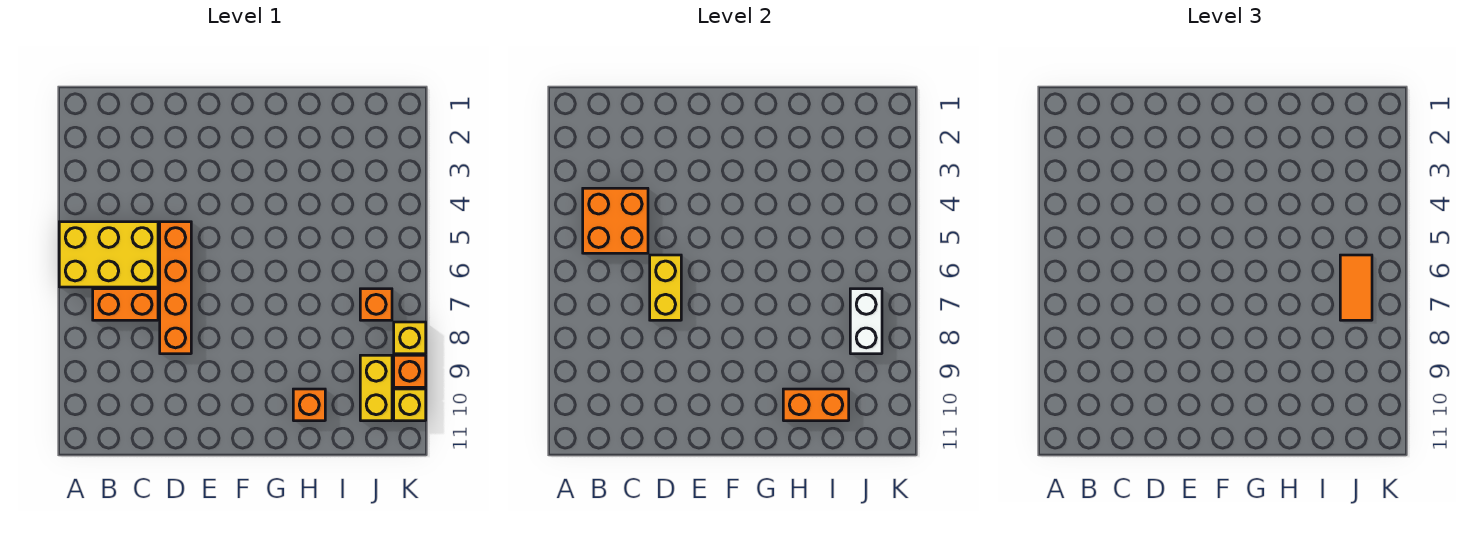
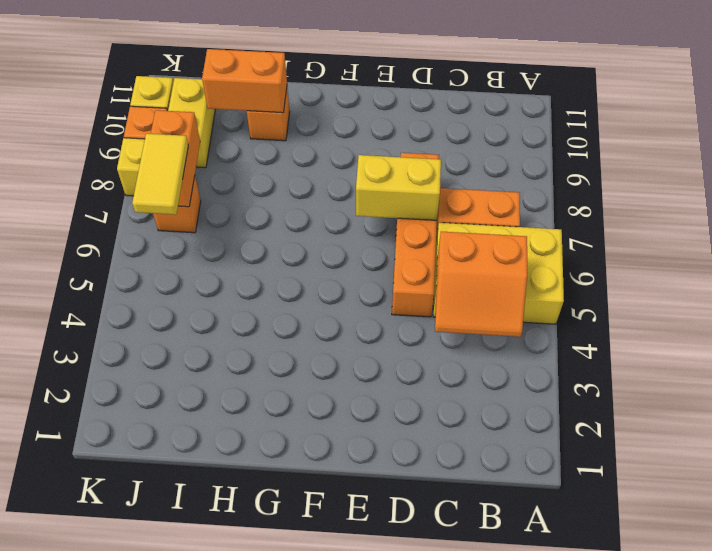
orange 2x2 brick [583,188,648,253] -> orange 2x2 slope [435,232,527,337]
yellow 1x2 brick [650,255,681,320] -> yellow 1x2 brick turned to [356,155,441,220]
orange 1x2 tile [1340,255,1372,320] -> yellow 1x2 tile [132,134,188,215]
white 1x2 brick [850,289,882,354] -> orange 1x2 brick [151,110,200,207]

